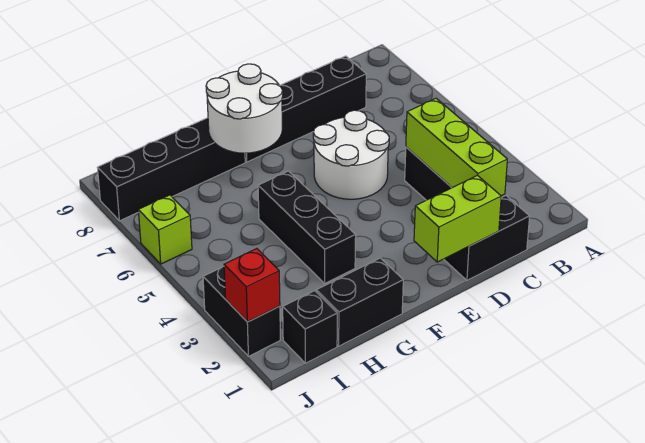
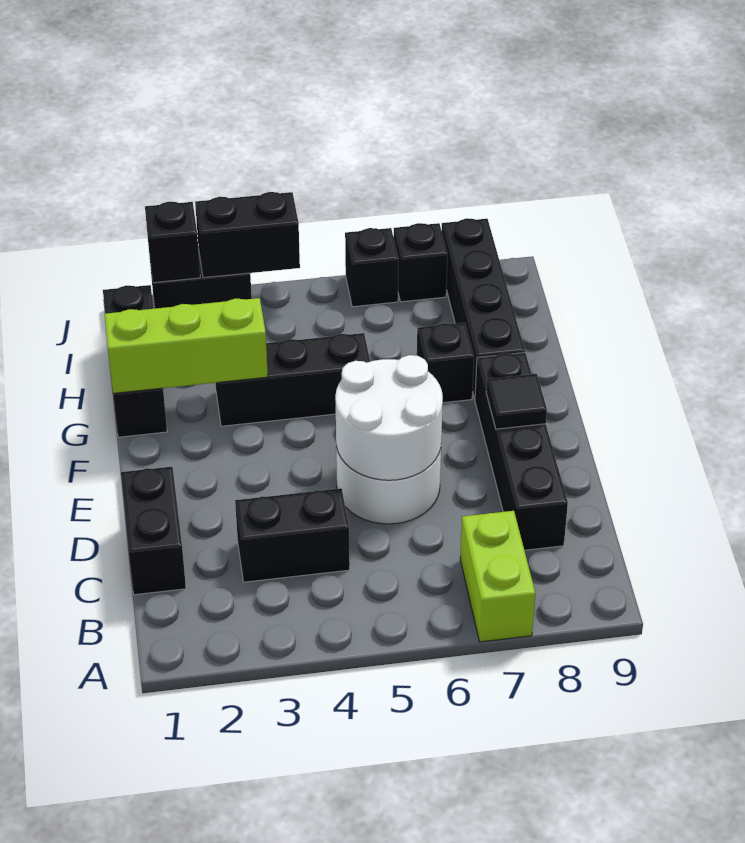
lime 1x3 brick [406,98,507,196] -> lime 1x3 brick moved to [104,298,268,393]
lime 1x2 brick [414,175,501,262] -> lime 1x2 brick moved to [460,511,535,642]
none -> black 1x1 tile [486,374,547,429]
white 2x2 round brick [206,64,283,153] -> white 2x2 round brick moved to [335,355,443,480]
none -> black 1x1 brick [417,323,474,403]
red 1x1 brick [224,249,280,322] -> black 1x1 brick [145,202,200,283]
none -> black 1x2 brick [195,192,300,278]
lime 1x1 brick [138,195,192,264] -> black 1x1 brick [345,228,399,307]
none -> black 1x1 brick [393,223,447,302]

